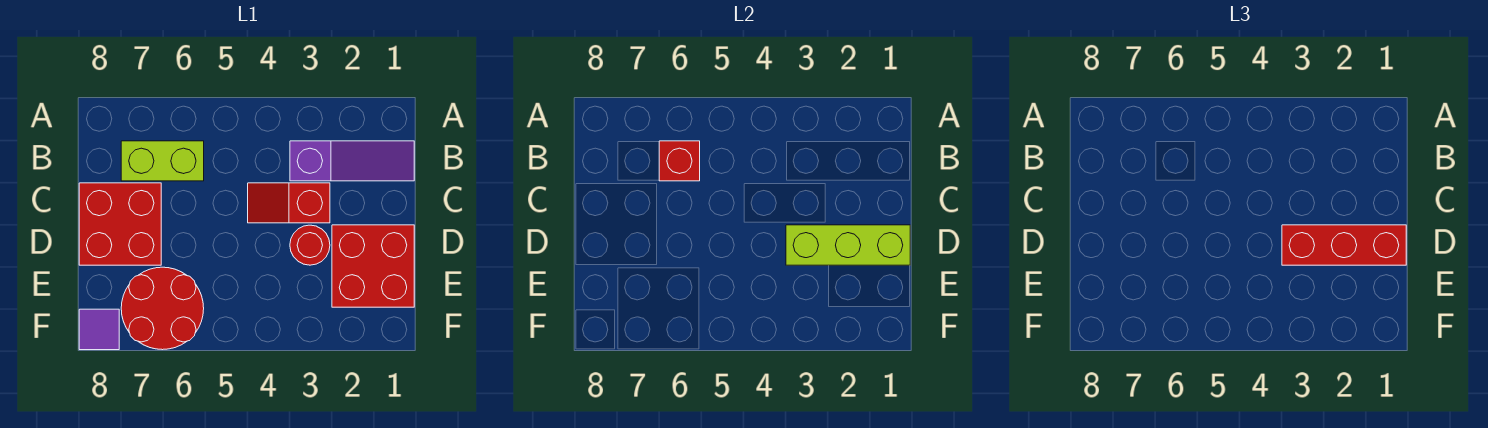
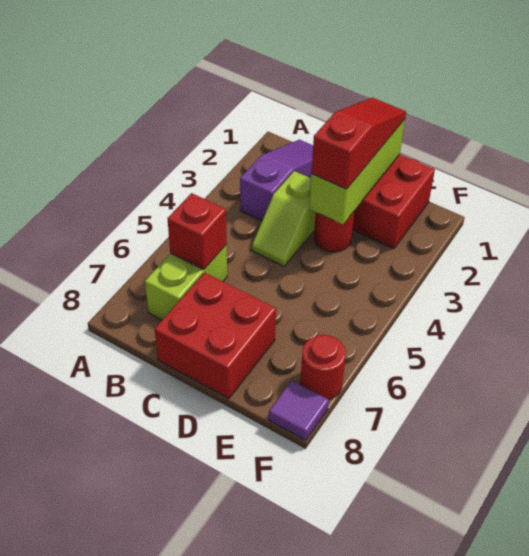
red 1x2 slope [248,183,330,223] -> lime 1x2 slope [252,171,316,266]
red 1x3 brick [1282,225,1406,265] -> red 1x3 slope [311,98,406,189]
red 2x2 round brick [121,267,204,350] -> red 1x1 round brick [300,335,346,400]

